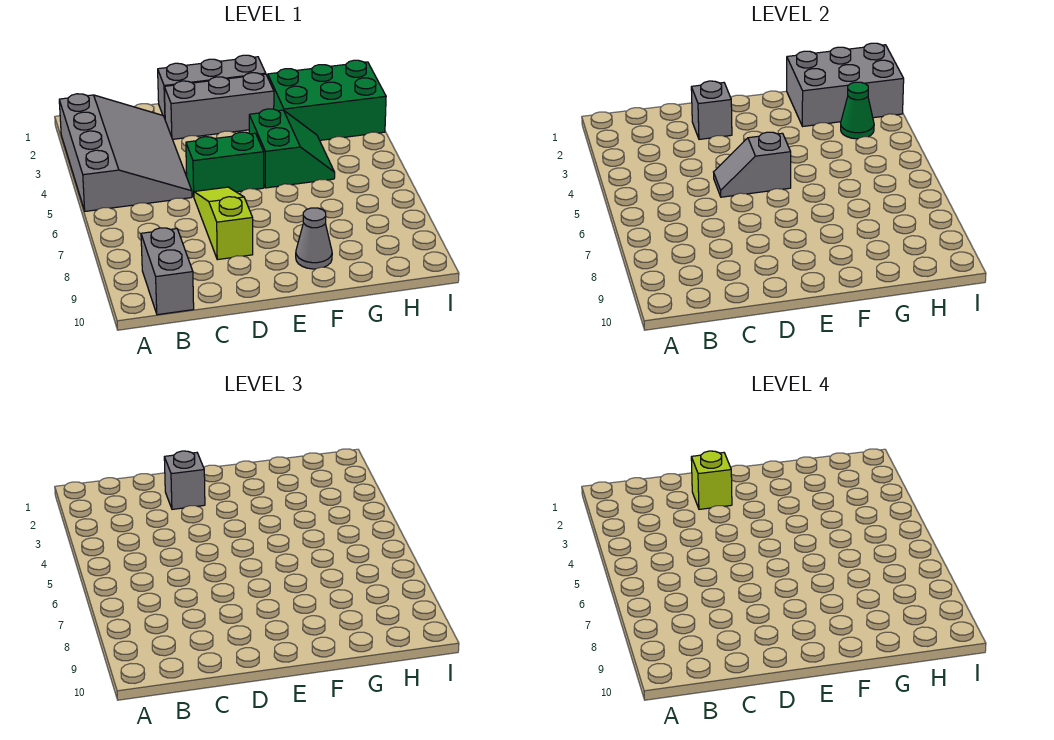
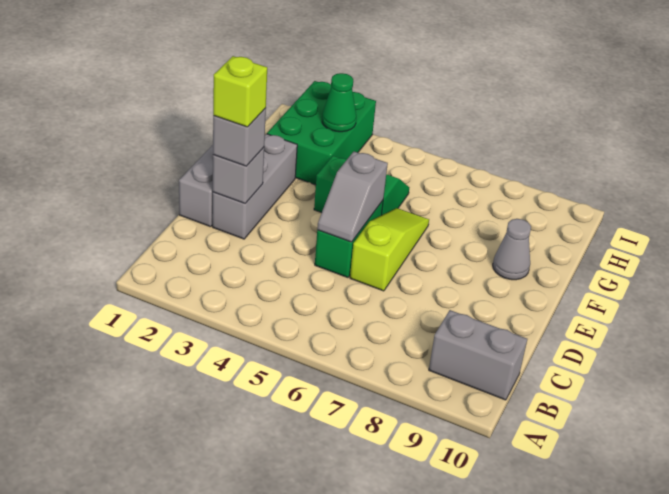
grey 3x4 slope [59,94,192,211] -> none
lime 1x3 slope [194,187,253,260] -> lime 1x3 slope turned to [350,208,429,291]
grey 2x3 brick [787,43,904,126] -> none

